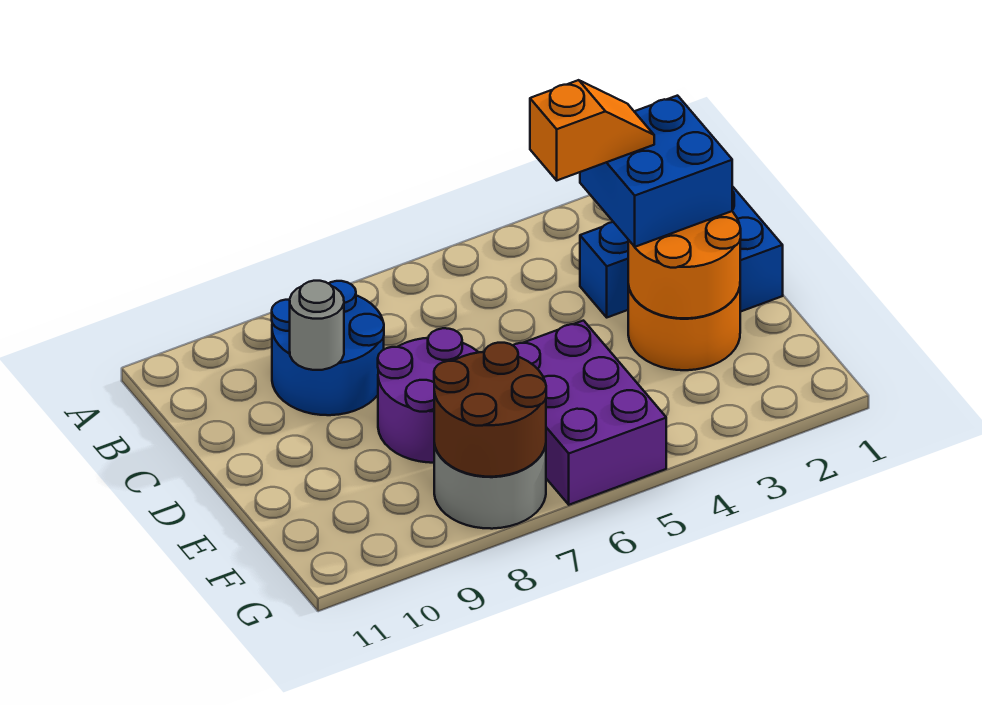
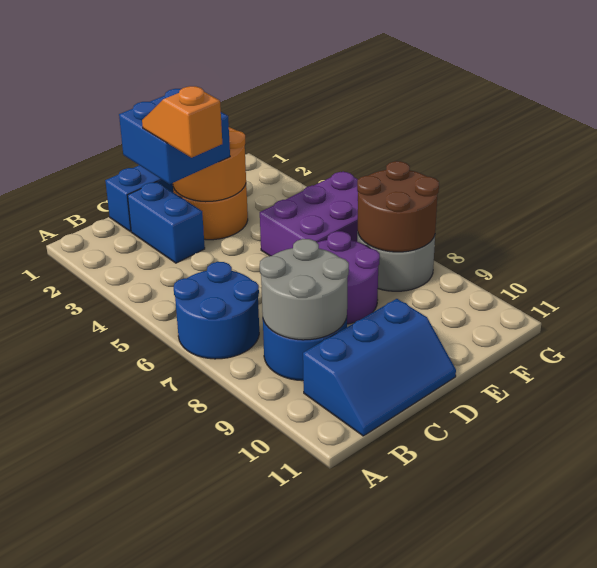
none -> blue 2x2 round brick [174,262,259,359]
none -> blue 2x3 slope [303,299,456,436]
grey 1x1 round brick [290,281,344,370] -> grey 2x2 round brick [260,239,349,340]

